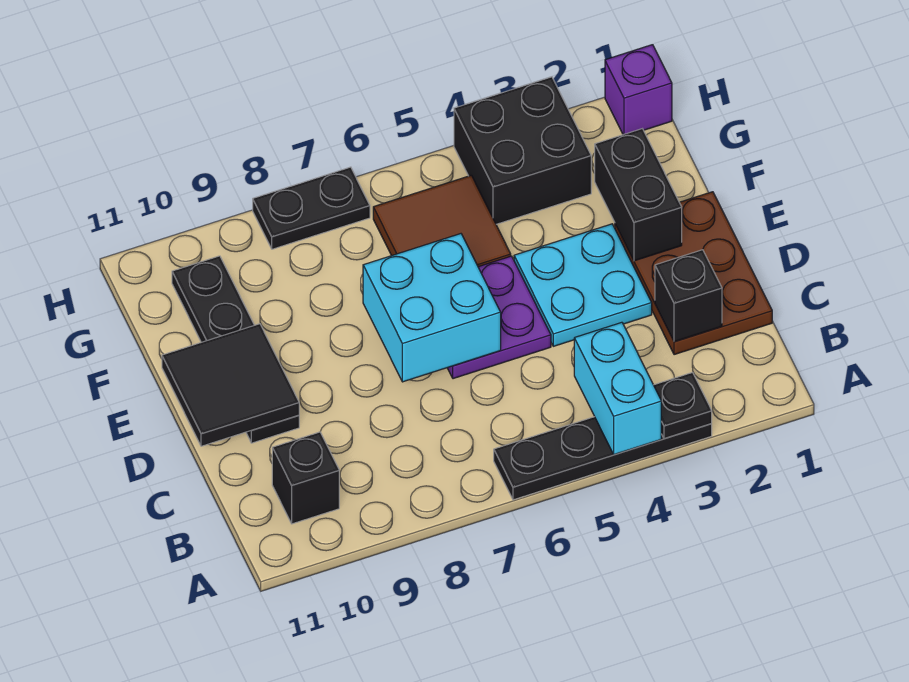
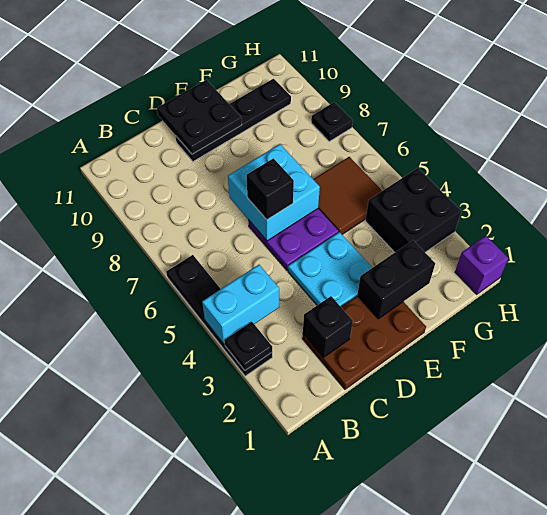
black 1x1 brick [272,432,339,524] -> black 1x1 brick moved to [247,158,294,220]
black 2x2 tile [162,324,299,446] -> black 2x2 plate [157,80,242,154]
black 1x2 plate [253,167,370,249] -> black 1x1 plate [311,102,353,141]

